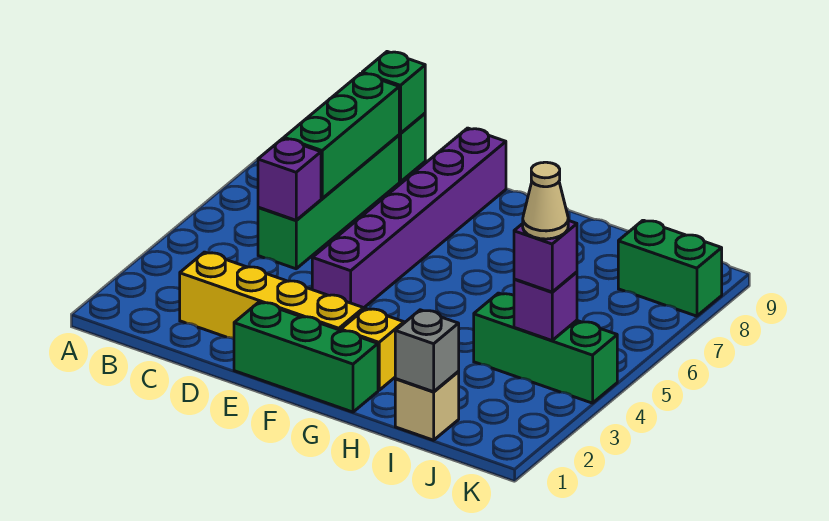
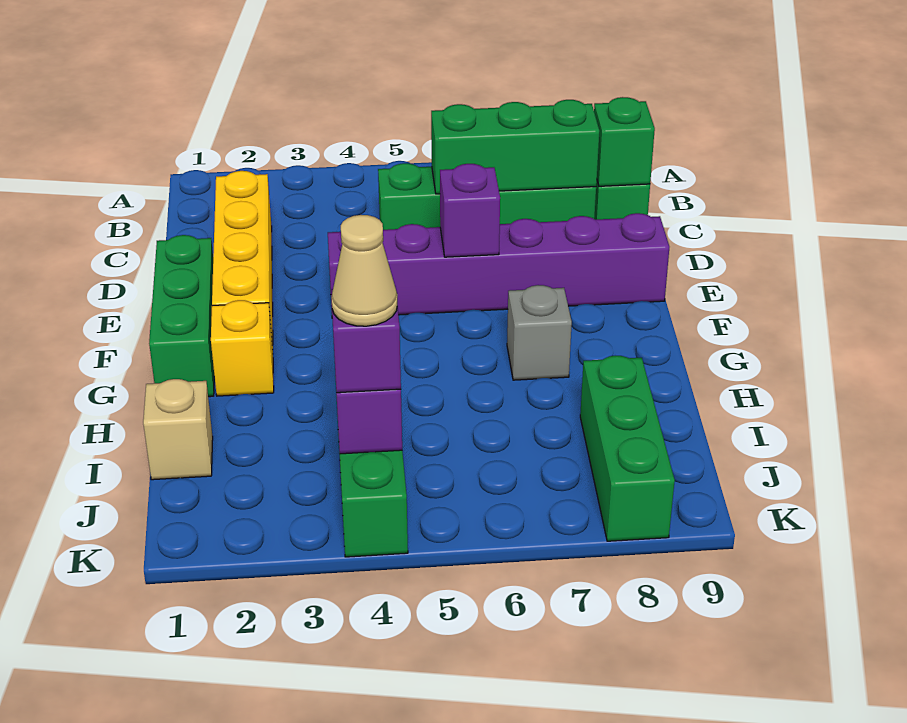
purple 1x1 brick [258,139,321,220] -> purple 1x1 brick moved to [440,164,500,257]
grey 1x1 brick [395,310,459,392] -> grey 1x1 brick moved to [507,285,572,380]
green 1x2 brick [618,220,722,316] -> green 1x3 brick [580,356,675,541]

